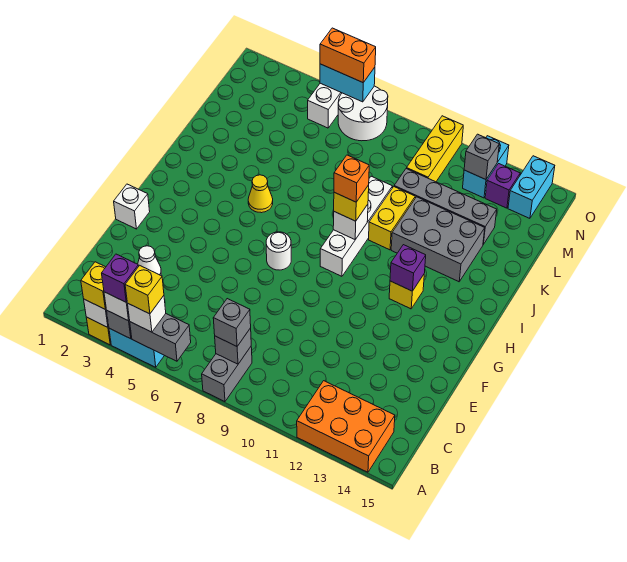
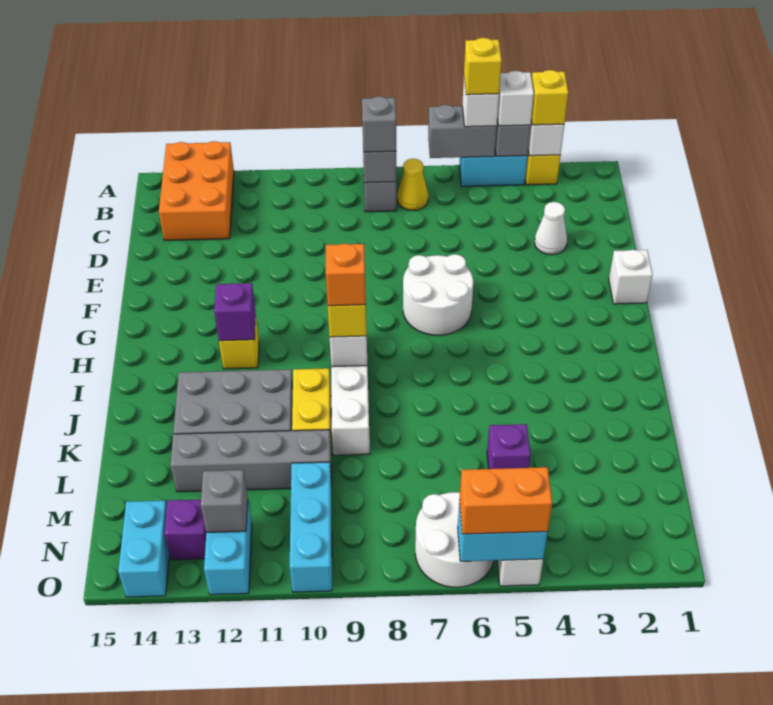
purple 1x1 brick [102,254,139,302] -> purple 1x1 brick moved to [487,424,531,469]
orange 2x3 brick [297,381,395,472] -> orange 2x3 brick turned to [159,141,234,240]
white 1x1 round brick [266,232,291,270] -> white 2x2 round brick [403,254,473,335]
yellow 1x1 cone [248,175,273,213] -> yellow 1x1 cone moved to [397,159,428,210]
yellow 1x3 brick [406,116,463,182] -> cyan 1x3 brick [290,462,332,592]

